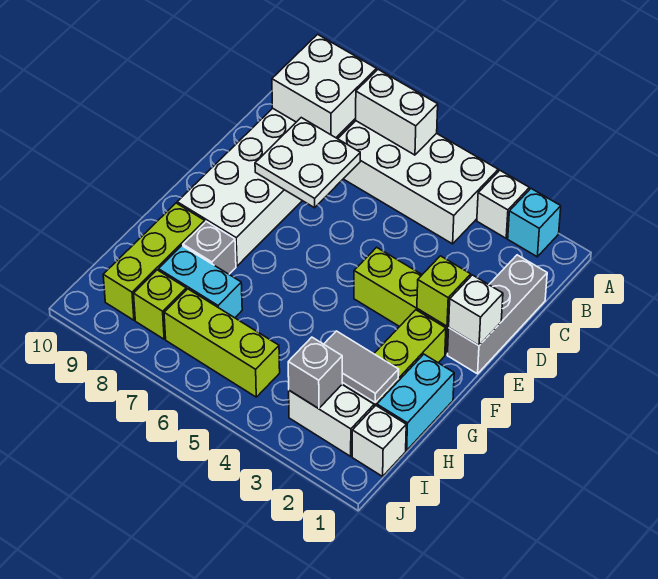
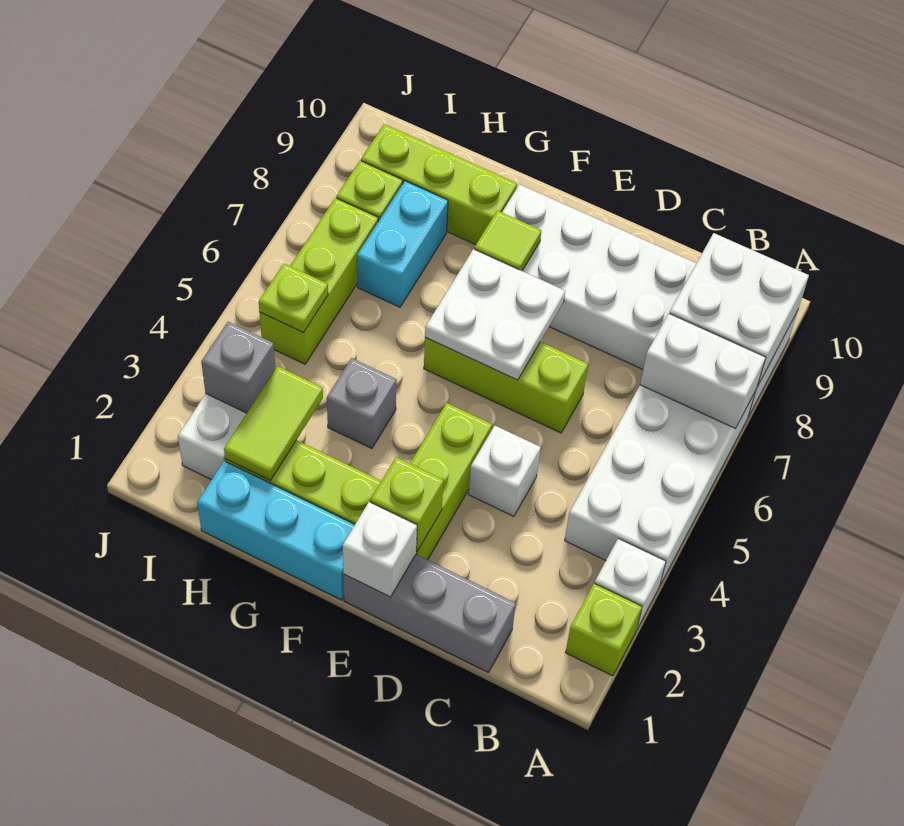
cyan 1x1 brick [508,189,561,257] -> lime 1x1 brick [565,583,642,676]
white 1x2 brick [355,70,438,155] -> white 1x2 brick turned to [640,314,766,429]
white 2x2 plate [255,118,360,208] -> white 2x2 plate moved to [425,249,565,380]
none -> lime 1x3 brick [424,338,588,433]
none -> lime 1x1 tile [474,211,541,271]
cyan 1x2 brick [377,354,454,450] -> cyan 1x3 brick [197,461,355,600]
grey 1x1 brick [183,222,236,274] -> grey 1x1 brick moved to [327,358,396,448]
grey 1x2 tile [324,331,399,403] -> lime 1x2 tile [224,366,323,481]
white 1x1 brick [352,405,406,476] -> white 1x1 brick moved to [469,425,541,516]
none -> lime 1x1 plate [259,264,328,333]

